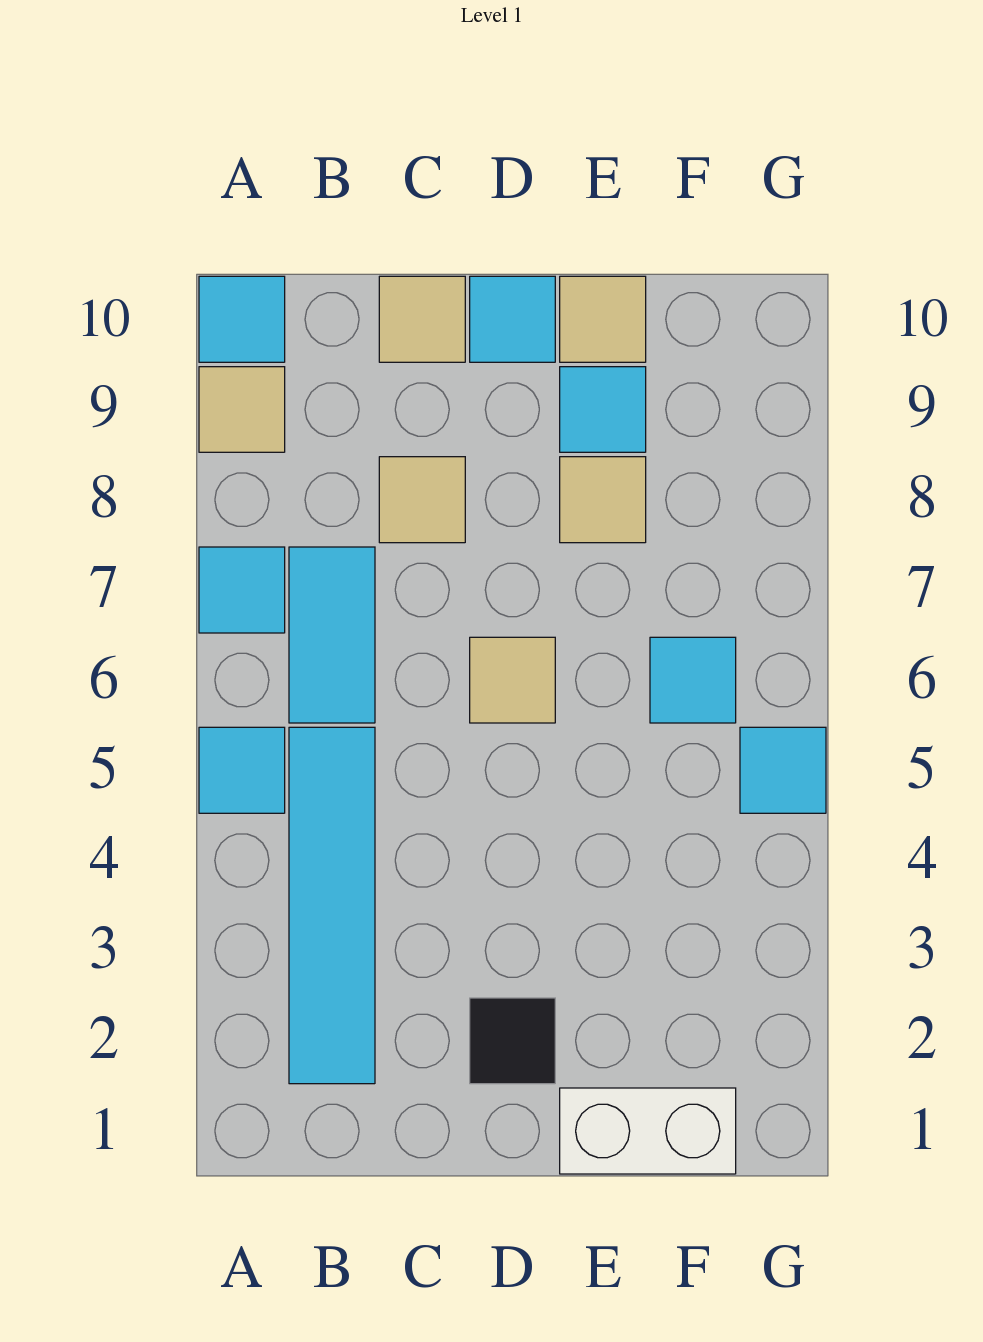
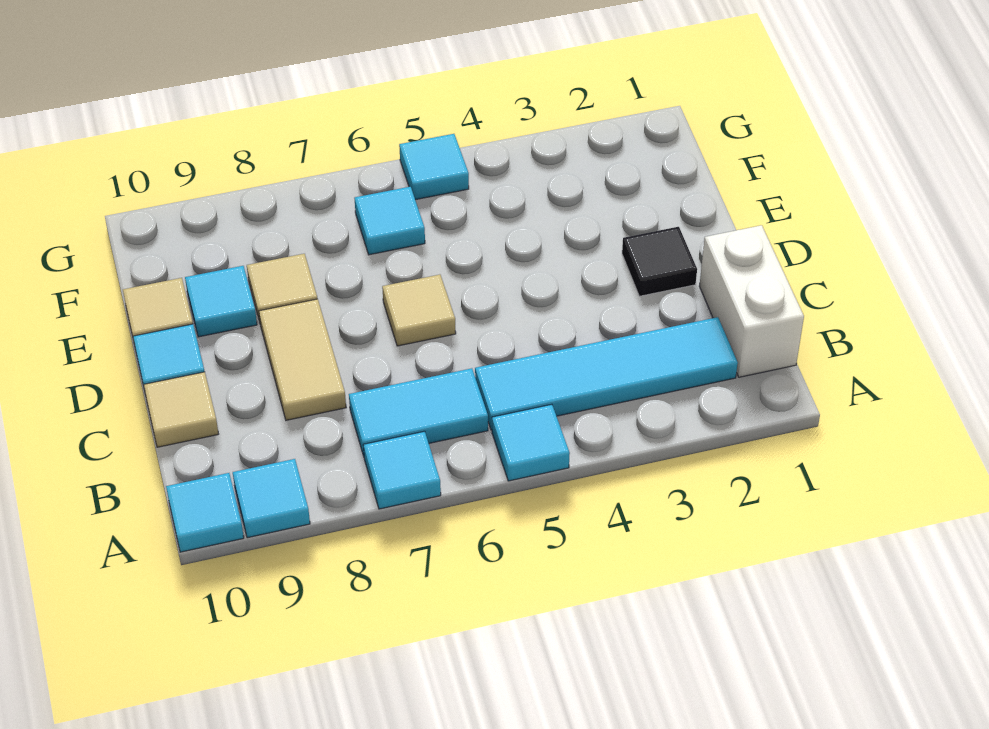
tan 1x1 tile [199,367,285,452] -> cyan 1x1 tile [233,459,310,538]
tan 1x1 tile [379,457,465,543] -> tan 1x2 tile [259,299,346,420]
white 1x2 brick [560,1088,736,1174] -> white 1x2 brick moved to [699,225,804,377]

